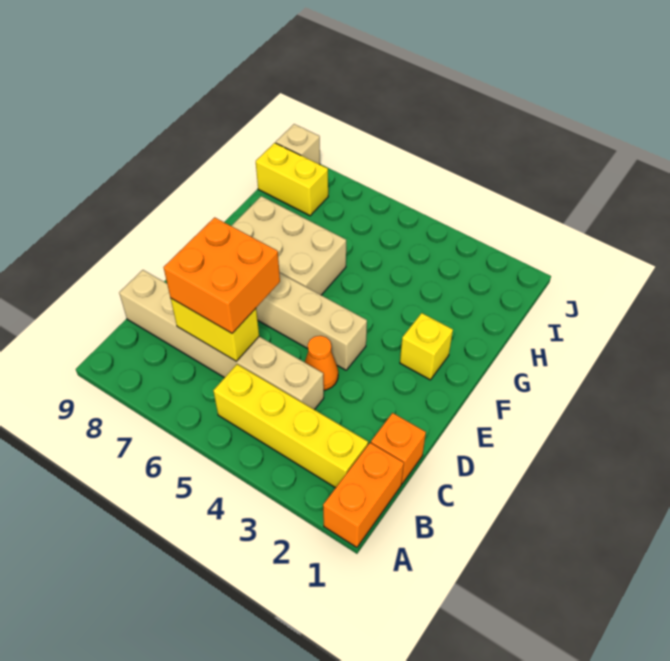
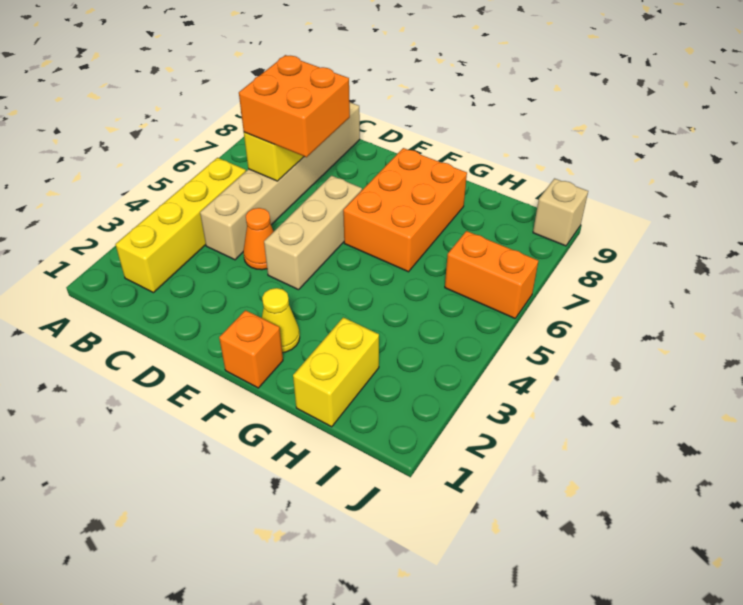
orange 1x2 brick [323,443,404,547] -> orange 1x2 brick moved to [445,231,538,318]
orange 1x1 brick [371,413,426,484] -> orange 1x1 brick moved to [219,310,283,388]
yellow 1x1 brick [400,313,453,380] -> yellow 1x1 cone [262,288,300,353]
tan 2x3 brick [232,196,346,295] -> orange 2x3 brick [343,148,467,272]
yellow 1x2 brick [256,143,328,216] -> yellow 1x2 brick moved to [293,317,379,427]

